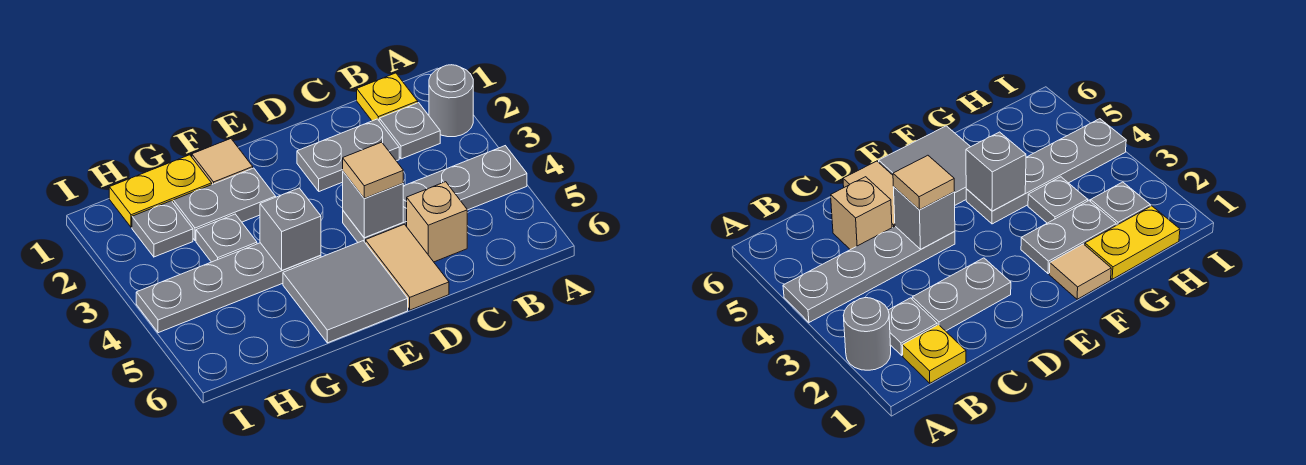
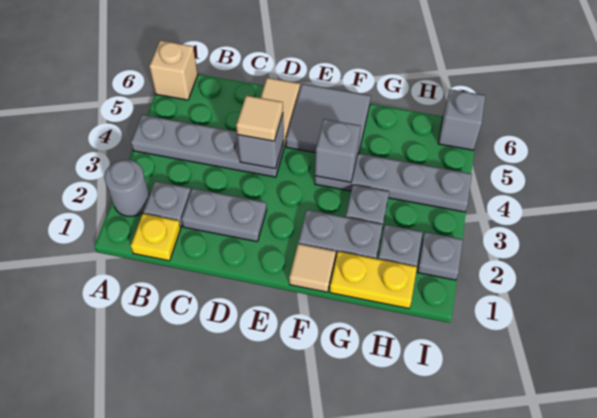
tan 1x1 brick [407,182,467,262] -> tan 1x1 brick moved to [150,41,198,100]
none -> grey 1x1 plate [418,232,463,280]
none -> grey 1x1 brick [438,89,485,150]

